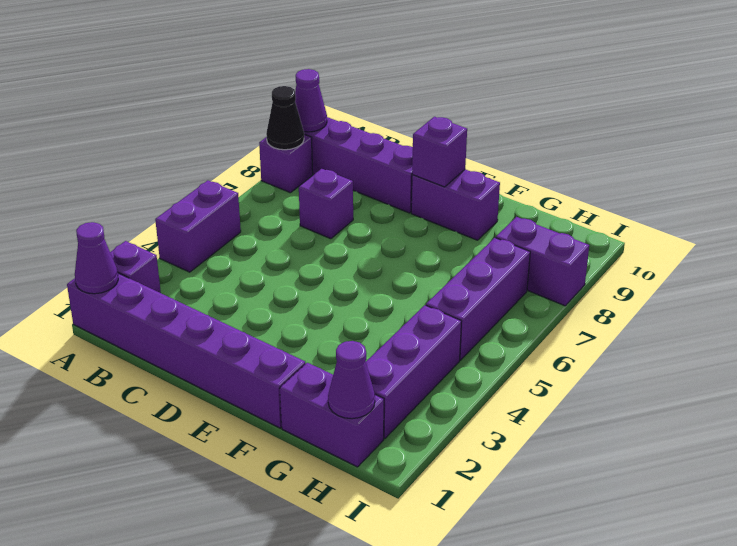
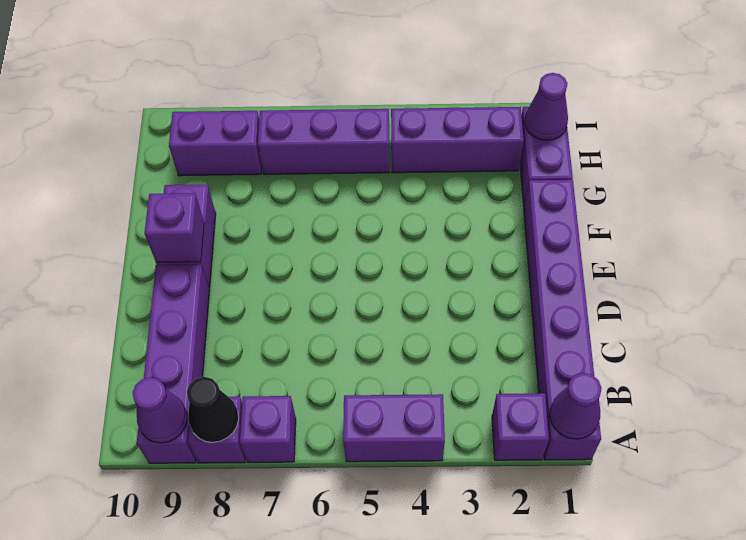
purple 1x1 brick [299,169,353,239] -> purple 1x1 brick moved to [240,396,296,462]
purple 1x2 brick [496,217,589,306] -> purple 1x2 brick turned to [169,111,262,176]

